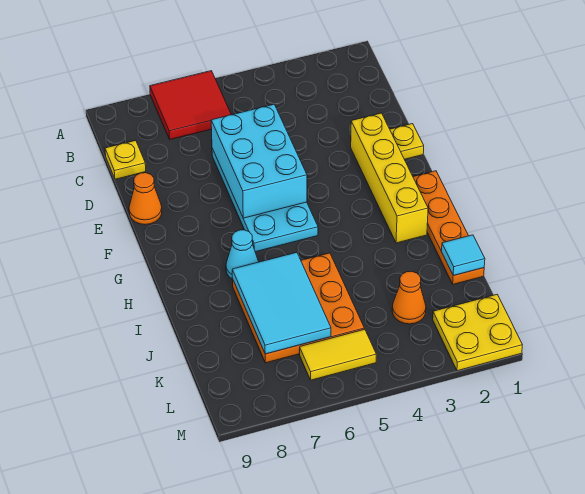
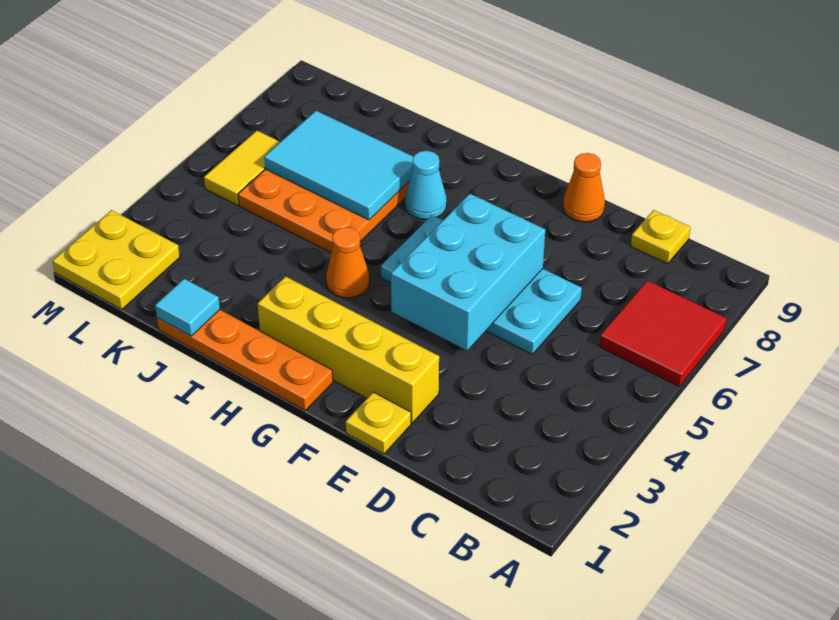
cyan 2x3 brick [211,104,307,218] -> cyan 2x3 brick turned to [391,194,545,350]
orange 1x1 cone [392,271,426,324] -> orange 1x1 cone moved to [326,227,370,298]

